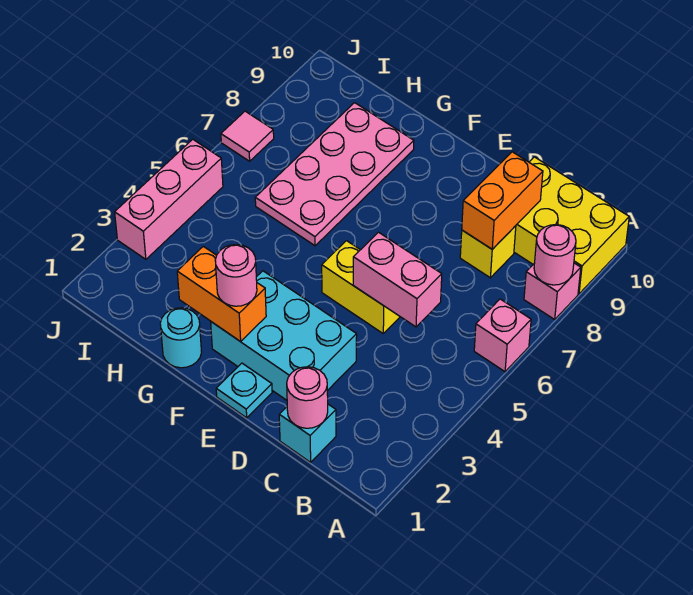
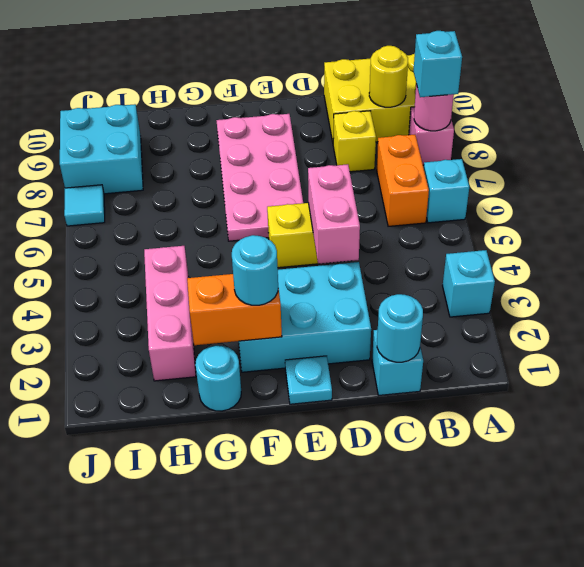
none -> cyan 1x1 brick [443,250,495,317]
pink 1x1 brick [474,299,531,372] -> cyan 1x1 brick [424,159,469,223]
none -> cyan 1x1 brick [413,31,462,97]
none -> yellow 1x1 round brick [369,46,408,107]
pink 1x1 round brick [287,367,328,428] -> cyan 1x1 round brick [377,294,423,362]
pink 1x2 brick [353,232,442,327] -> pink 1x2 brick turned to [308,164,360,264]
orange 1x2 brick [462,152,543,249] -> orange 1x2 brick moved to [377,135,429,226]
pink 1x1 round brick [215,245,257,306] -> cyan 1x1 round brick [232,235,278,305]
pink 2x4 plate [255,103,414,246] -> pink 2x4 plate moved to [216,114,303,241]
none -> cyan 2x2 brick [60,104,143,194]
pink 1x3 brick [115,139,223,259] -> pink 1x3 brick moved to [144,246,196,381]
pink 1x1 tile [221,111,274,161] -> cyan 1x1 tile [64,185,105,226]

